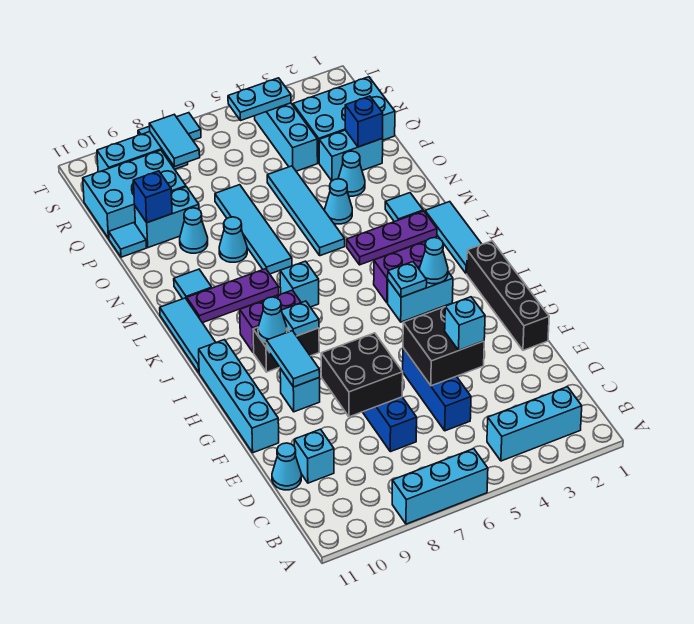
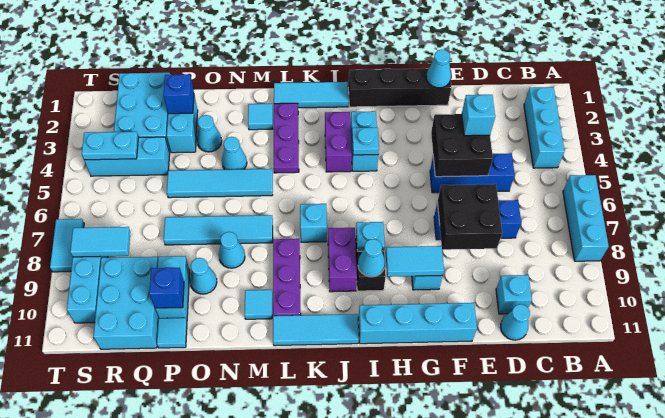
cyan 1x1 cone [420,238,448,284] -> cyan 1x1 cone moved to [426,50,451,88]
cyan 1x2 plate [228,78,291,121] -> cyan 1x2 plate turned to [82,132,138,160]

